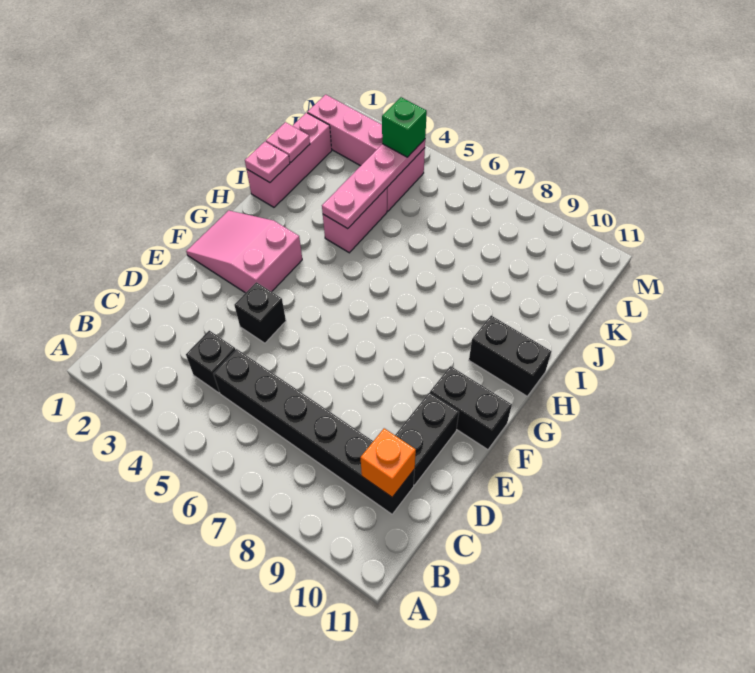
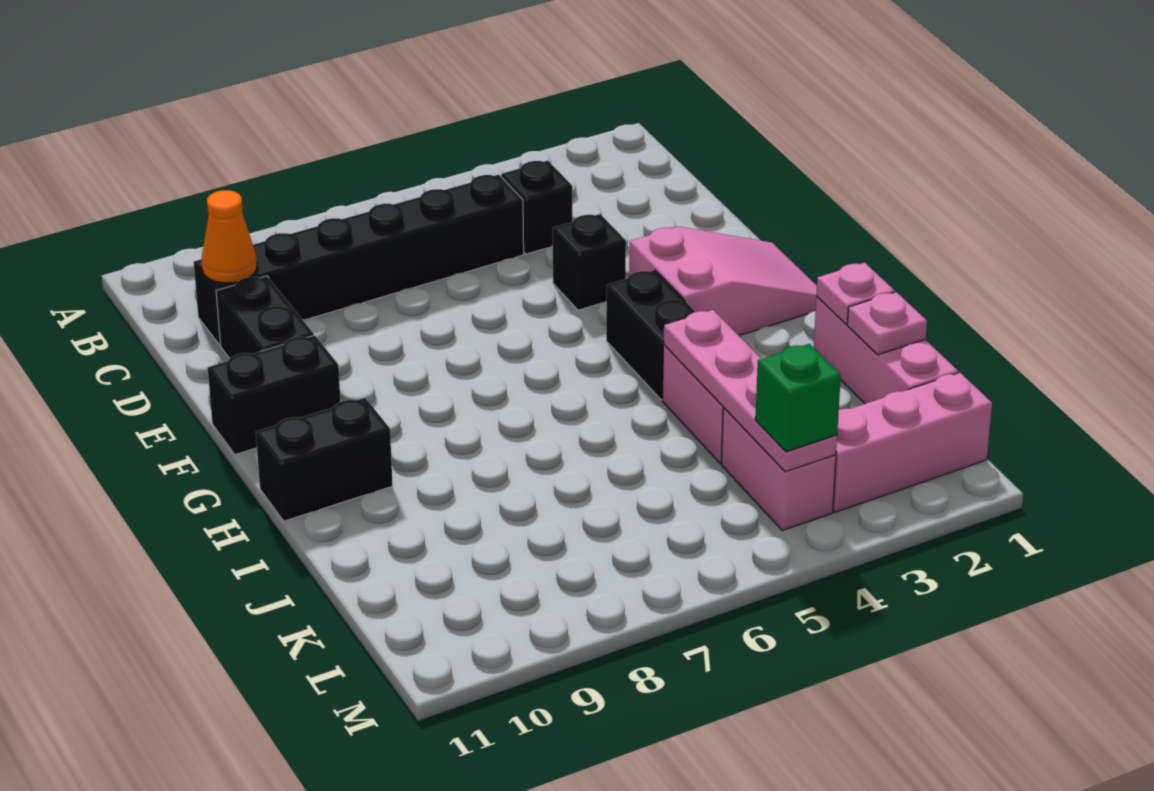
orange 1x1 brick [361,428,416,497] -> orange 1x1 cone [201,190,257,283]
none -> black 1x2 brick [606,270,695,400]

